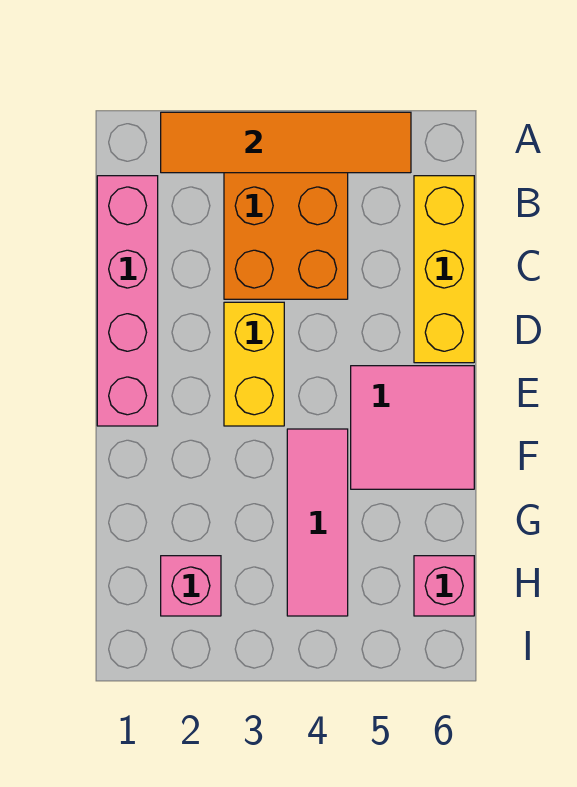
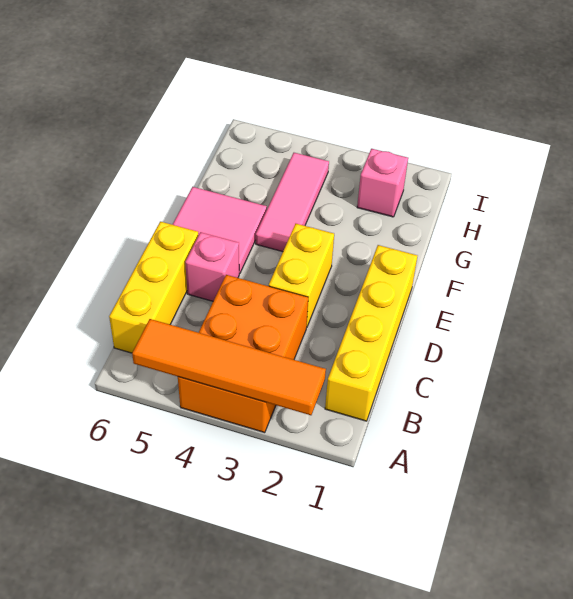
pink 1x4 brick [97,176,158,426] -> yellow 1x4 brick [325,245,417,421]
pink 1x1 brick [414,556,474,616] -> pink 1x1 brick moved to [185,232,239,301]

